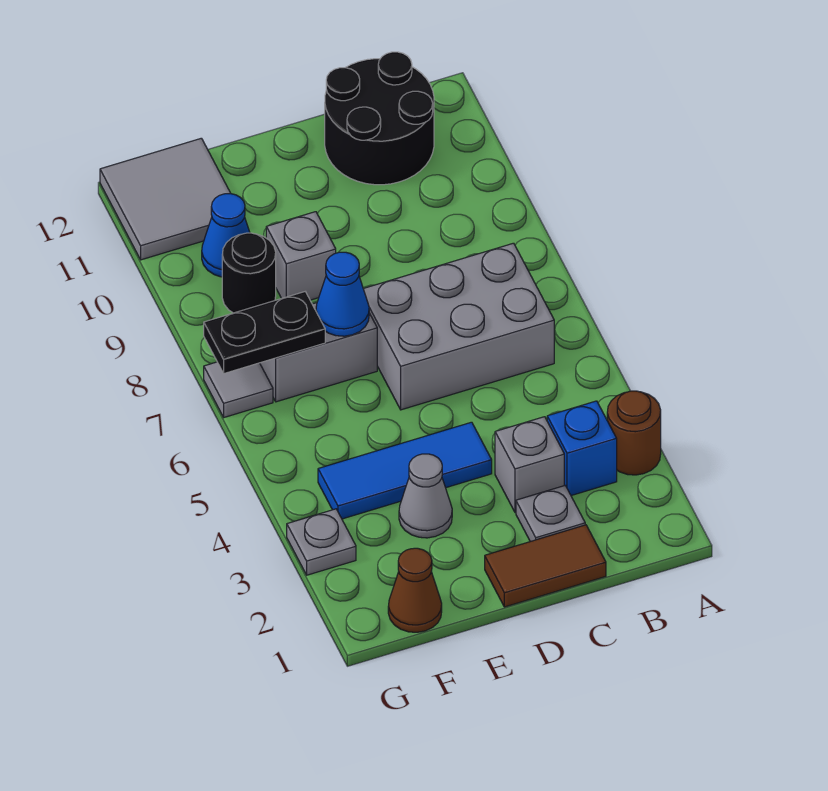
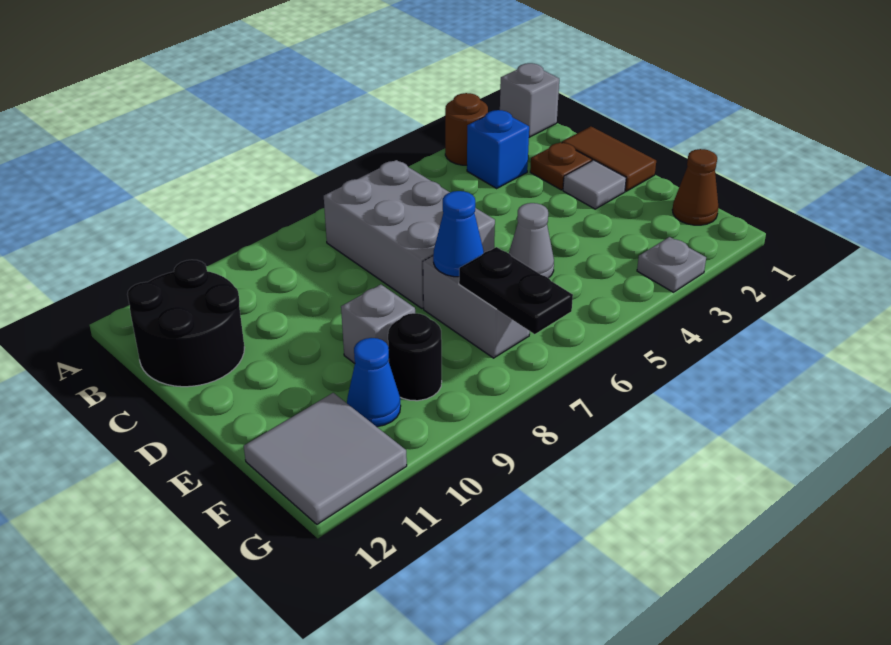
grey 1x1 plate [516,486,585,542] -> brown 1x1 plate [530,142,592,190]
grey 1x1 brick [495,417,564,512] -> grey 1x1 brick moved to [500,63,559,137]
blue 1x3 tile [318,422,492,519] -> none
grey 1x1 cone [399,454,452,538] -> grey 1x1 cone moved to [509,203,554,278]
grey 1x1 tile [204,362,273,417] -> grey 1x1 tile moved to [563,160,626,209]

